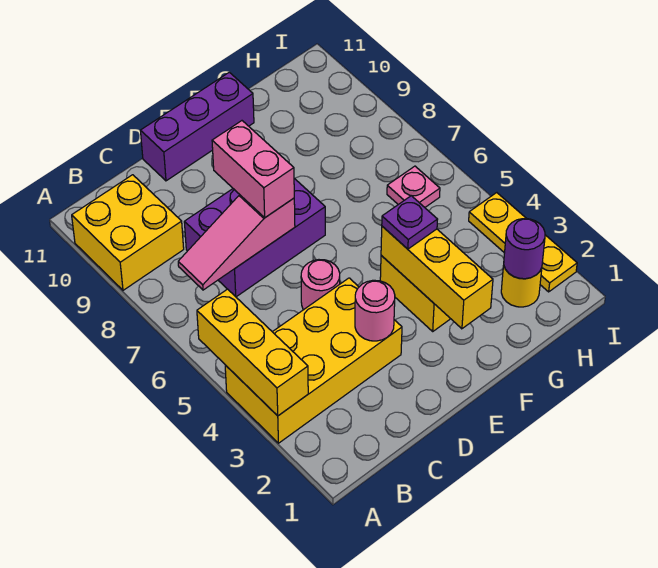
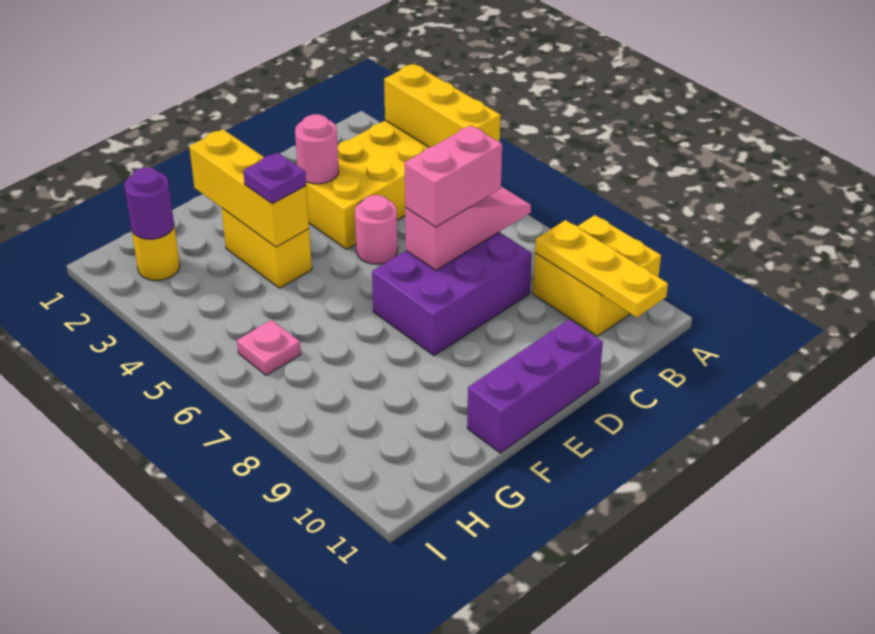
pink 1x2 brick [212,121,294,217] -> pink 1x2 brick turned to [404,125,502,227]
yellow 1x3 plate [469,193,577,292] -> yellow 1x3 plate moved to [535,220,668,317]

